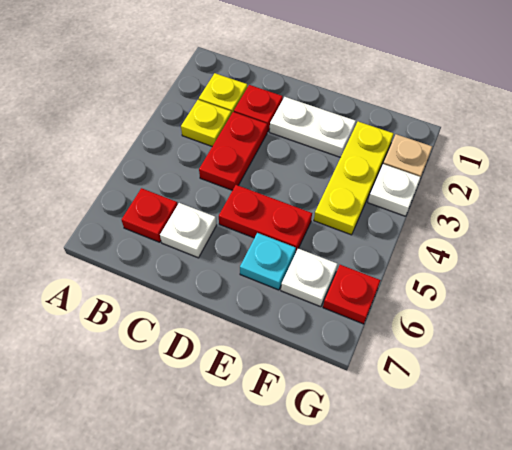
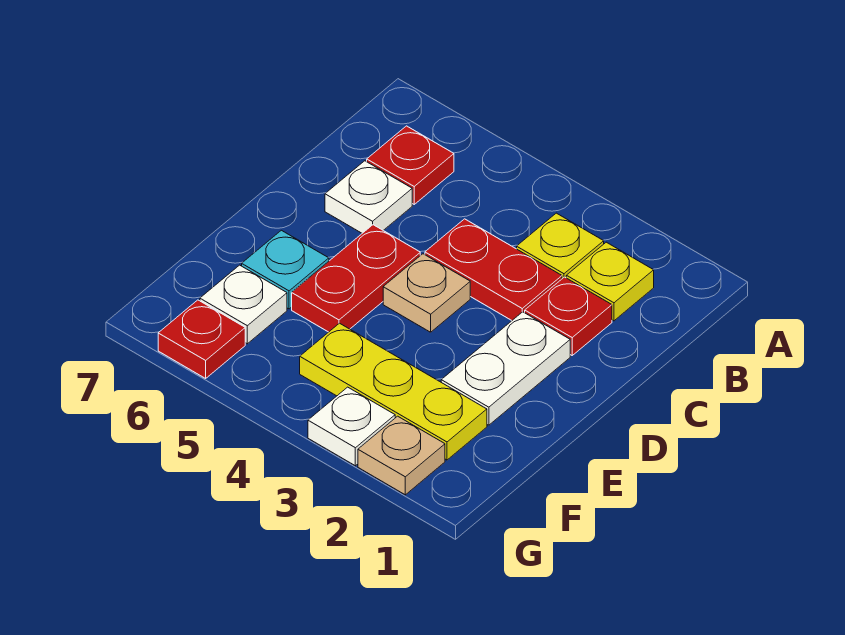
none -> tan 1x1 plate [383,254,470,332]

